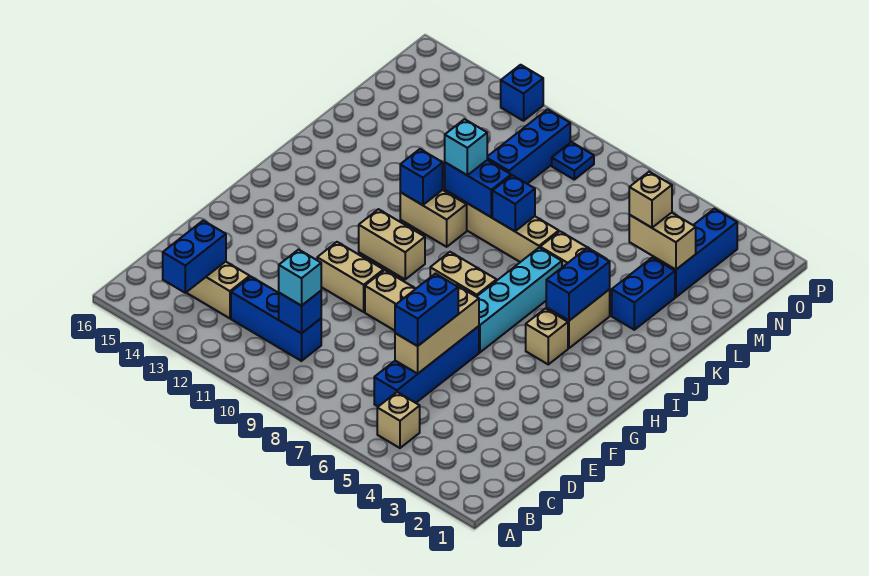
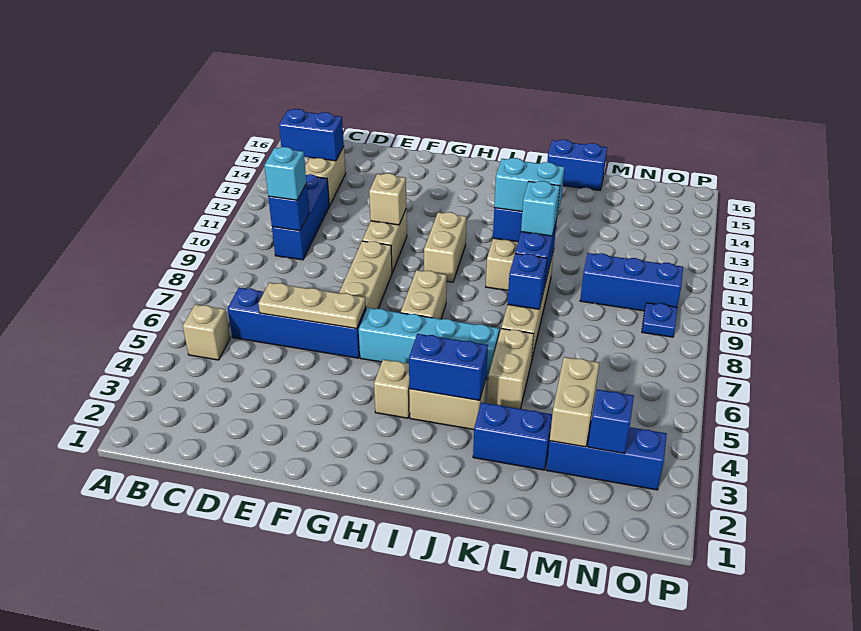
tan 1x3 brick [395,285,479,374] -> tan 1x3 plate [258,283,366,329]
blue 1x2 brick [395,274,458,346] -> blue 1x2 brick moved to [547,140,607,190]
none -> cyan 1x2 brick [494,158,564,215]
tan 1x1 brick [629,172,672,228] -> tan 1x1 brick moved to [369,173,406,225]
blue 1x1 brick [501,65,543,121] -> blue 1x1 brick moved to [588,390,634,454]

